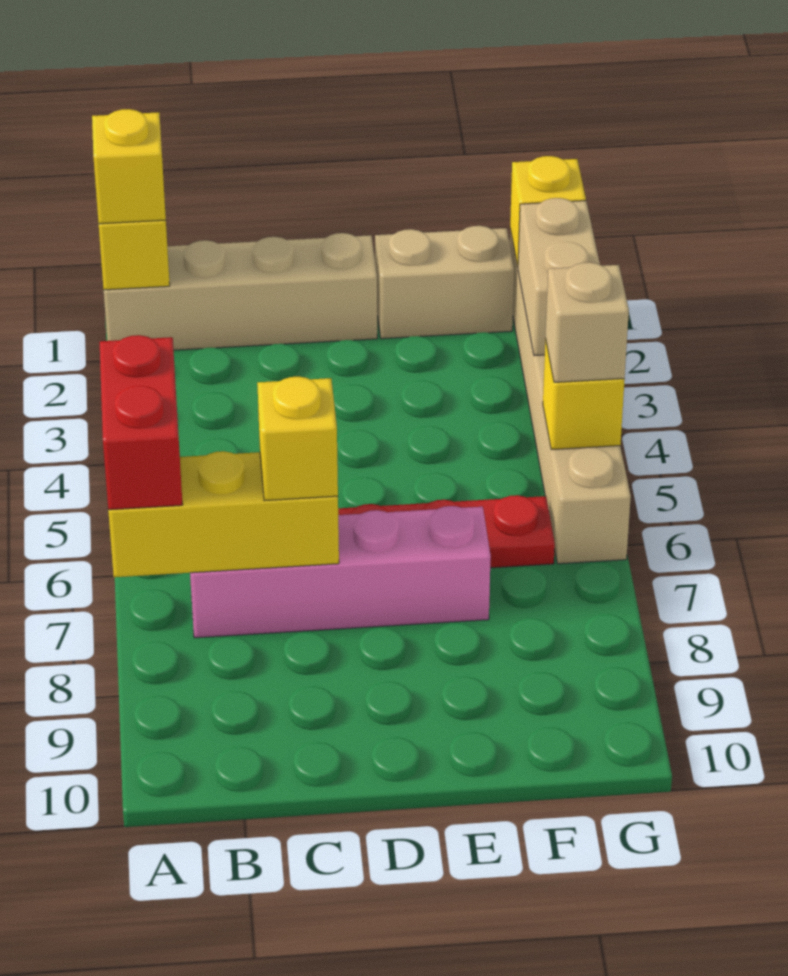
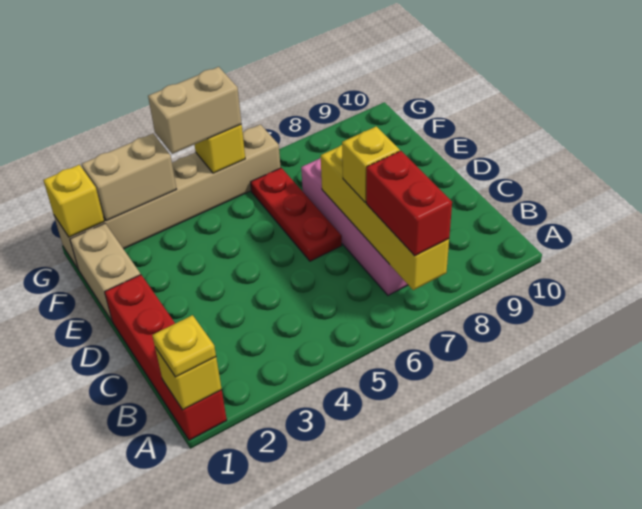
tan 1x4 brick [104,233,377,350] -> red 1x4 brick [105,275,227,440]
yellow 1x1 brick [92,109,166,224] -> yellow 1x1 plate [152,315,216,377]
red 1x2 brick [100,335,183,510] -> red 1x2 brick turned to [366,151,452,256]
yellow 1x3 brick [108,451,339,577] -> yellow 1x4 brick [321,145,449,290]
tan 1x1 brick [545,262,629,382] -> tan 1x2 brick [148,67,242,154]

